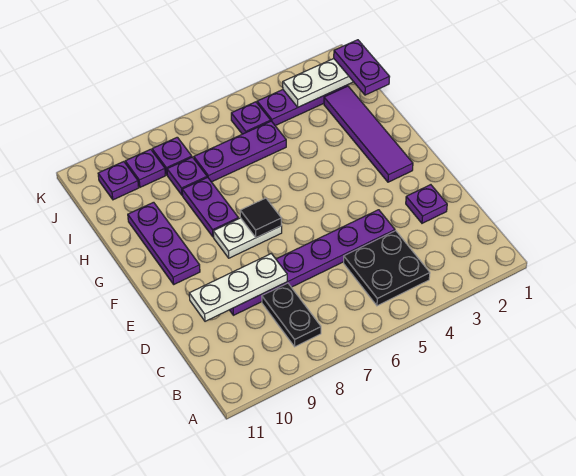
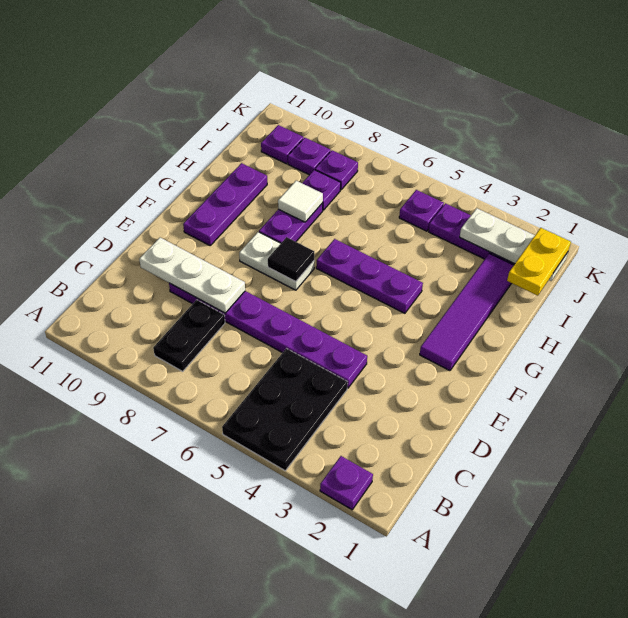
black 2x2 plate [344,231,430,306] -> black 2x3 plate [222,348,348,471]
purple 1x1 plate [406,185,447,223] -> purple 1x1 plate moved to [320,456,373,510]
none -> white 1x1 tile [278,181,323,222]
purple 1x2 plate [334,40,389,95] -> yellow 1x2 plate [507,228,571,296]
purple 1x3 plate [194,121,286,182] -> purple 1x3 plate moved to [316,239,423,313]

